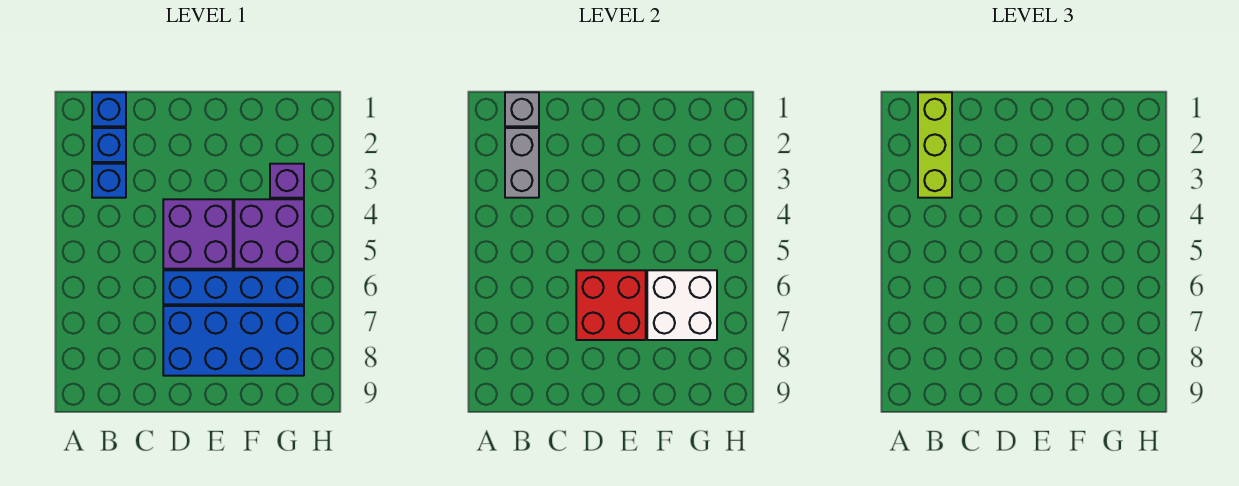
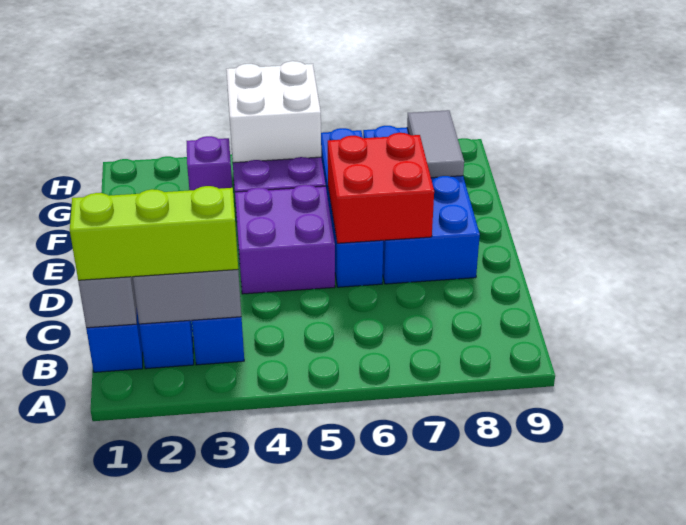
white 2x2 brick [647,270,717,340] -> white 2x2 brick moved to [226,61,321,163]
none -> grey 1x2 tile [407,110,464,178]

